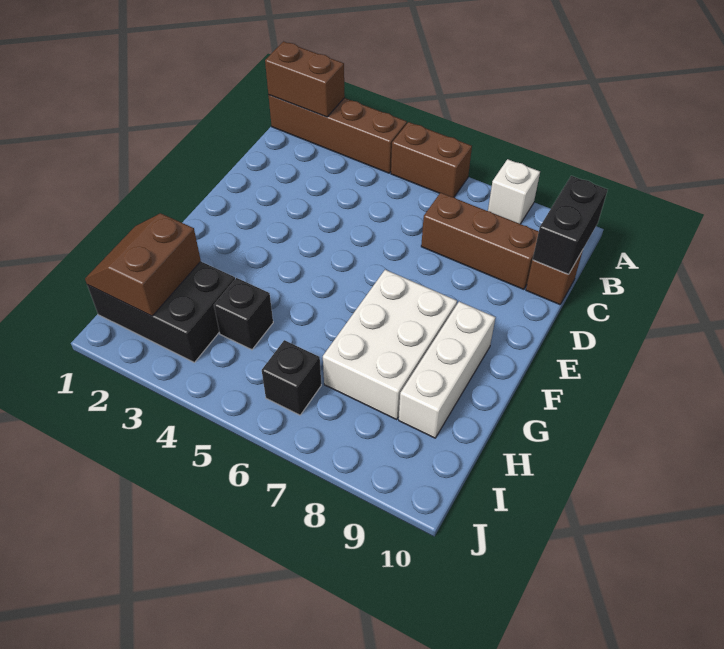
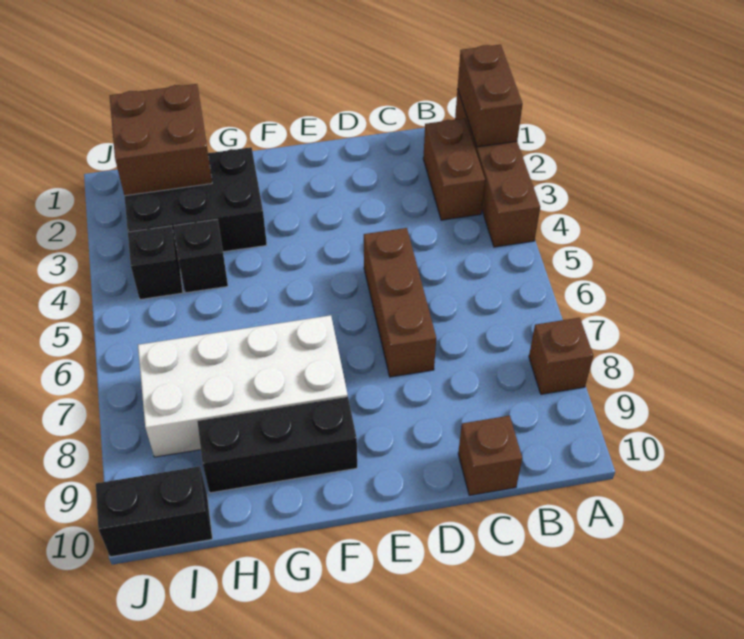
brown 1x2 brick [391,122,472,197] -> brown 1x2 brick moved to [423,118,485,220]
white 1x1 brick [488,159,540,224] -> brown 1x1 brick [529,318,593,394]
black 1x2 brick [533,176,608,274] -> black 1x2 brick moved to [96,466,212,557]
brown 1x3 brick [421,193,539,289] -> brown 1x3 brick moved to [364,228,436,377]
white 2x3 brick [323,270,457,419] -> white 2x4 brick [138,315,348,457]
white 1x3 brick [399,302,495,438] -> black 1x3 brick [197,397,357,493]
black 2x3 brick [87,262,235,362] -> black 2x3 brick turned to [124,147,267,252]
brown 2x2 slope [85,213,201,316] -> brown 2x2 brick [110,84,212,196]
black 1x1 brick [262,340,321,415] -> black 1x1 brick moved to [128,226,183,299]

